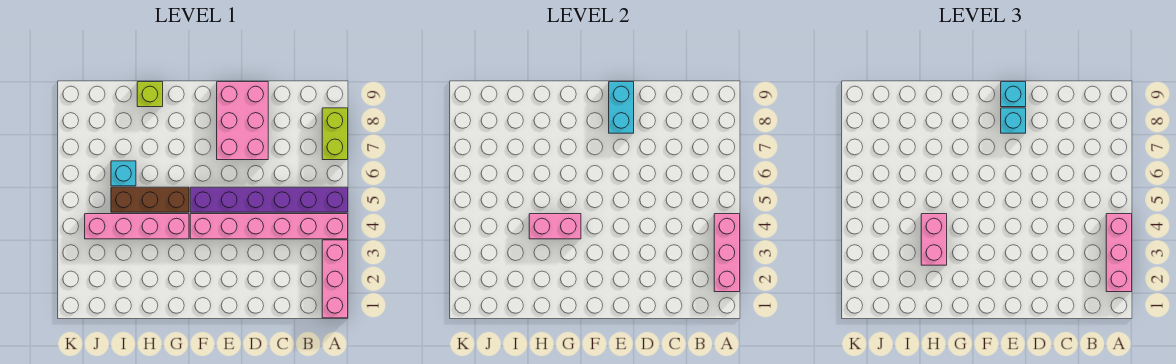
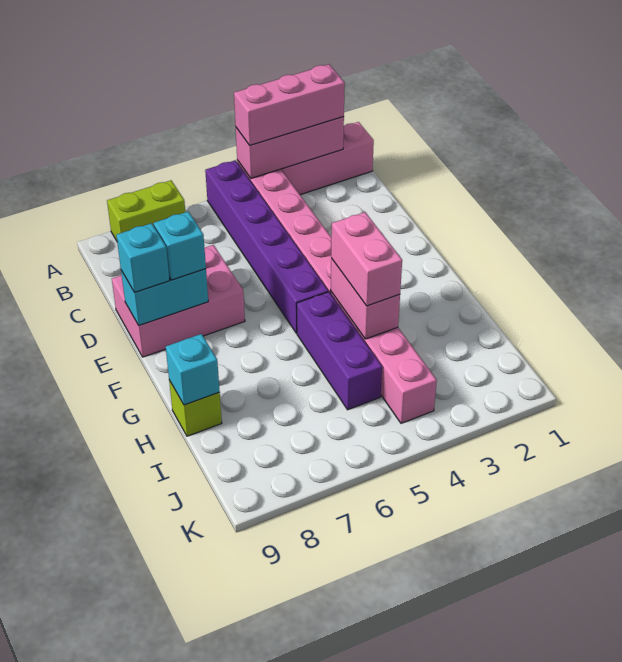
brown 1x3 brick [111,187,189,212] -> purple 1x3 brick [297,292,382,410]
pink 1x2 brick [921,214,947,265] -> pink 1x2 brick turned to [331,212,402,306]
cyan 1x1 brick [111,161,136,186] -> cyan 1x1 brick moved to [166,334,220,405]

